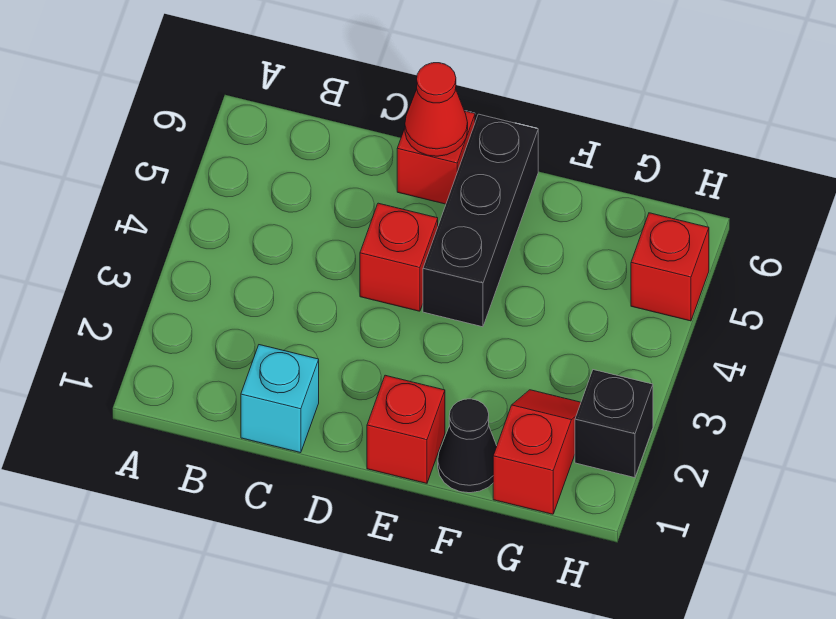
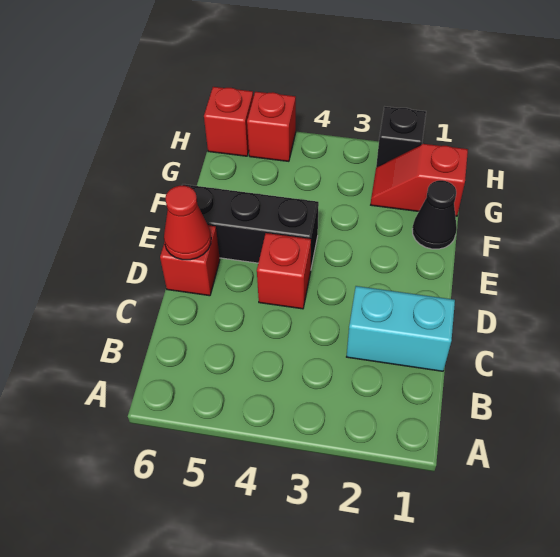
cyan 1x1 brick [241,345,319,453] -> cyan 1x2 brick [347,286,455,371]
red 1x1 brick [367,375,445,483] -> red 1x1 brick moved to [204,87,253,156]

